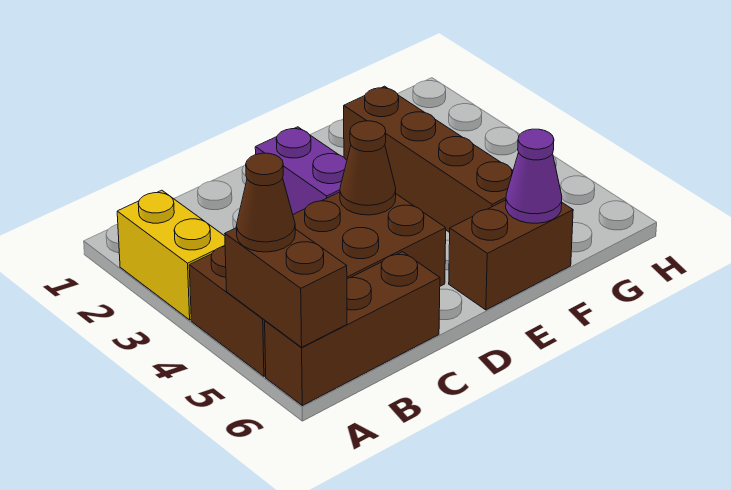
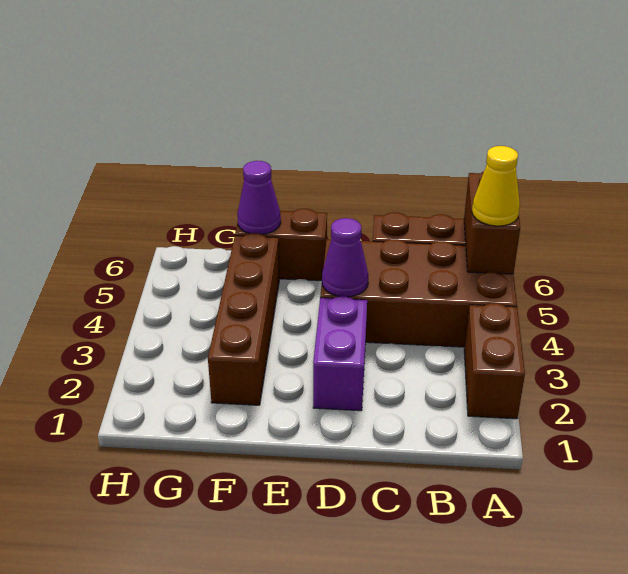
yellow 1x2 brick [117,190,225,320] -> brown 1x2 brick [464,303,525,419]
brown 1x1 cone [236,153,295,252] -> yellow 1x1 cone [472,146,520,226]
brown 1x1 cone [340,121,396,215] -> purple 1x1 cone [322,218,368,297]

